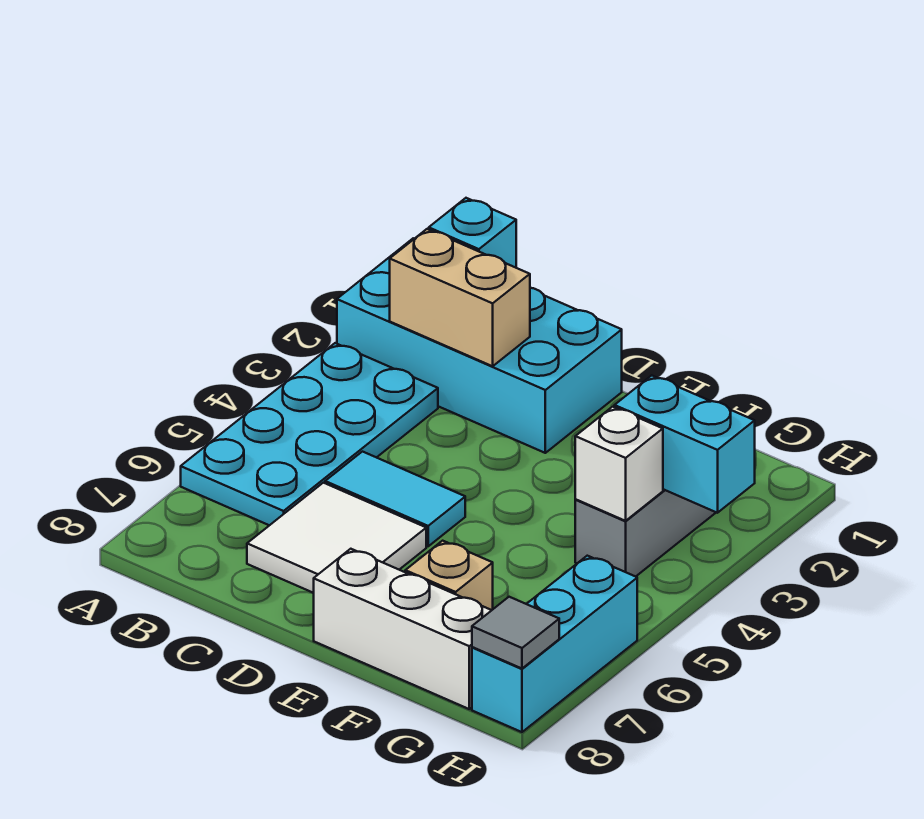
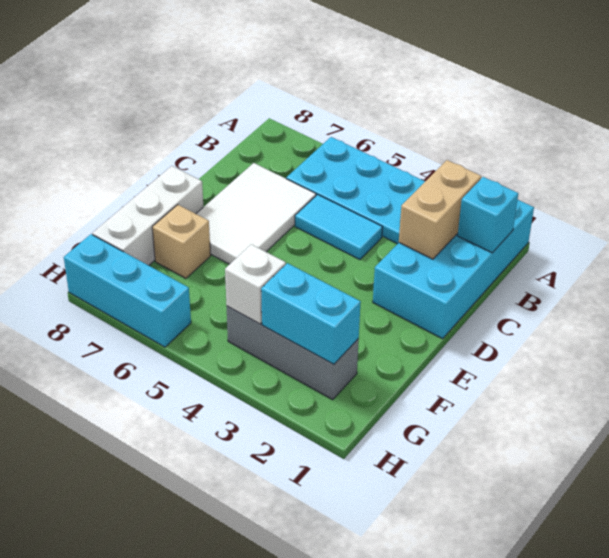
cyan 1x2 tile [325,452,465,546] -> cyan 1x2 tile turned to [295,194,382,260]
white 2x2 tile [247,483,426,593] -> white 2x3 tile [196,163,316,264]
cyan 1x2 brick [614,375,755,513] -> cyan 1x2 brick turned to [261,263,361,364]
grey 1x1 tile [472,597,559,669] -> none

